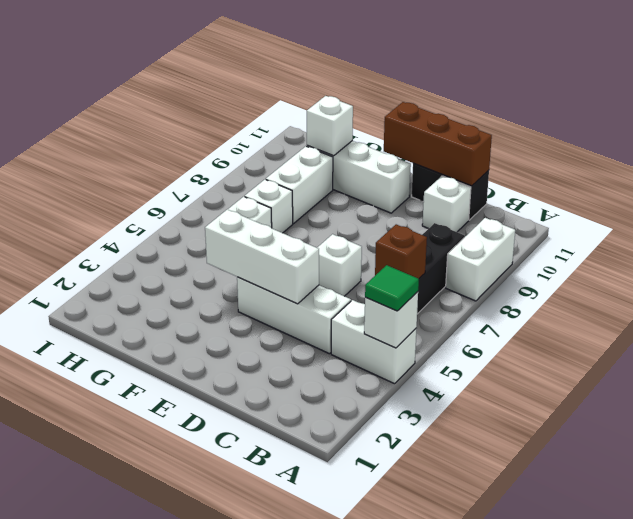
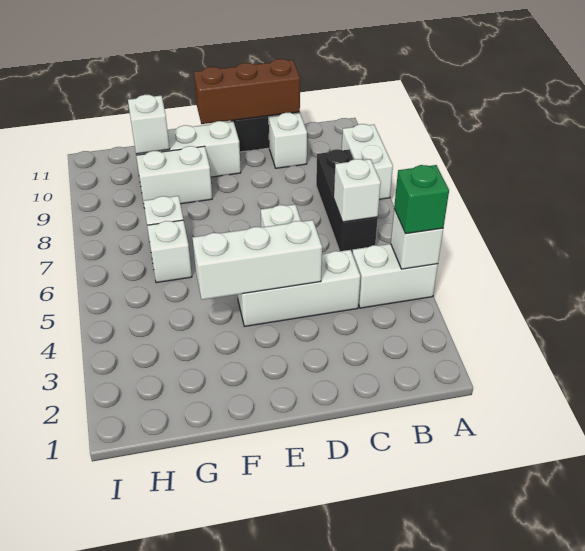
green 1x1 tile [365,265,419,311] -> green 1x1 brick [394,165,449,234]
brown 1x1 brick [375,224,427,279] -> white 1x1 brick [334,159,381,222]
white 1x2 brick [266,146,333,224] -> white 1x2 brick turned to [136,146,212,204]

